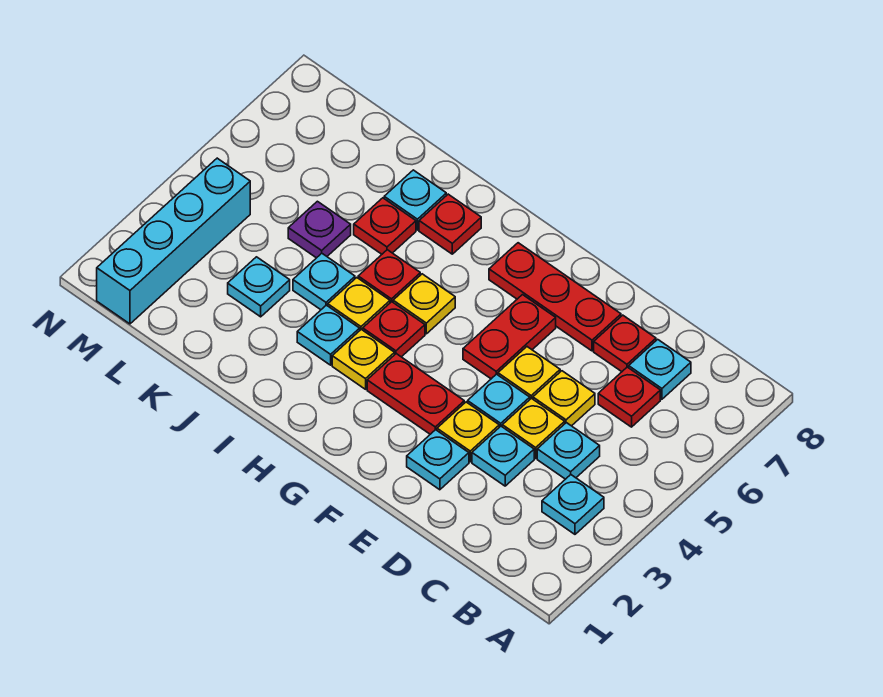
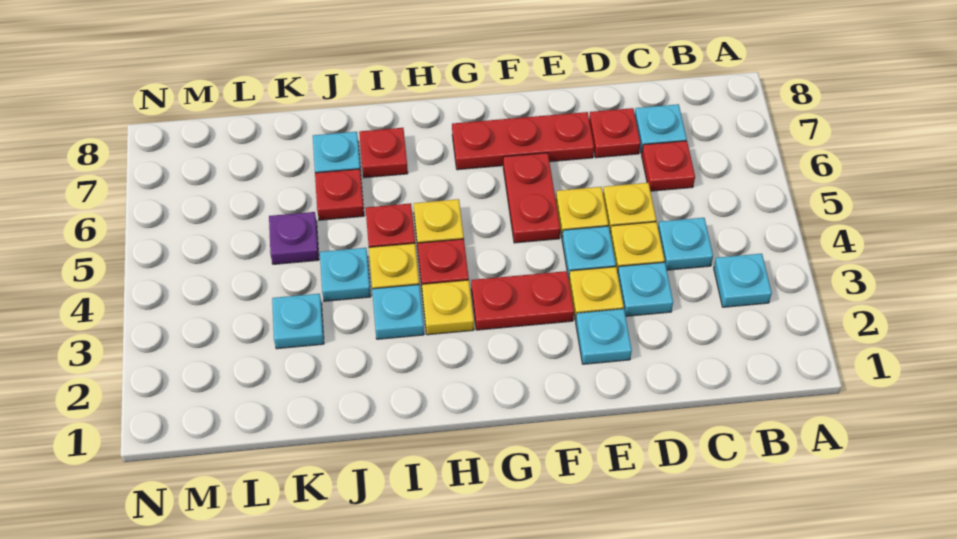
cyan 1x4 brick [97,158,250,324] -> none

